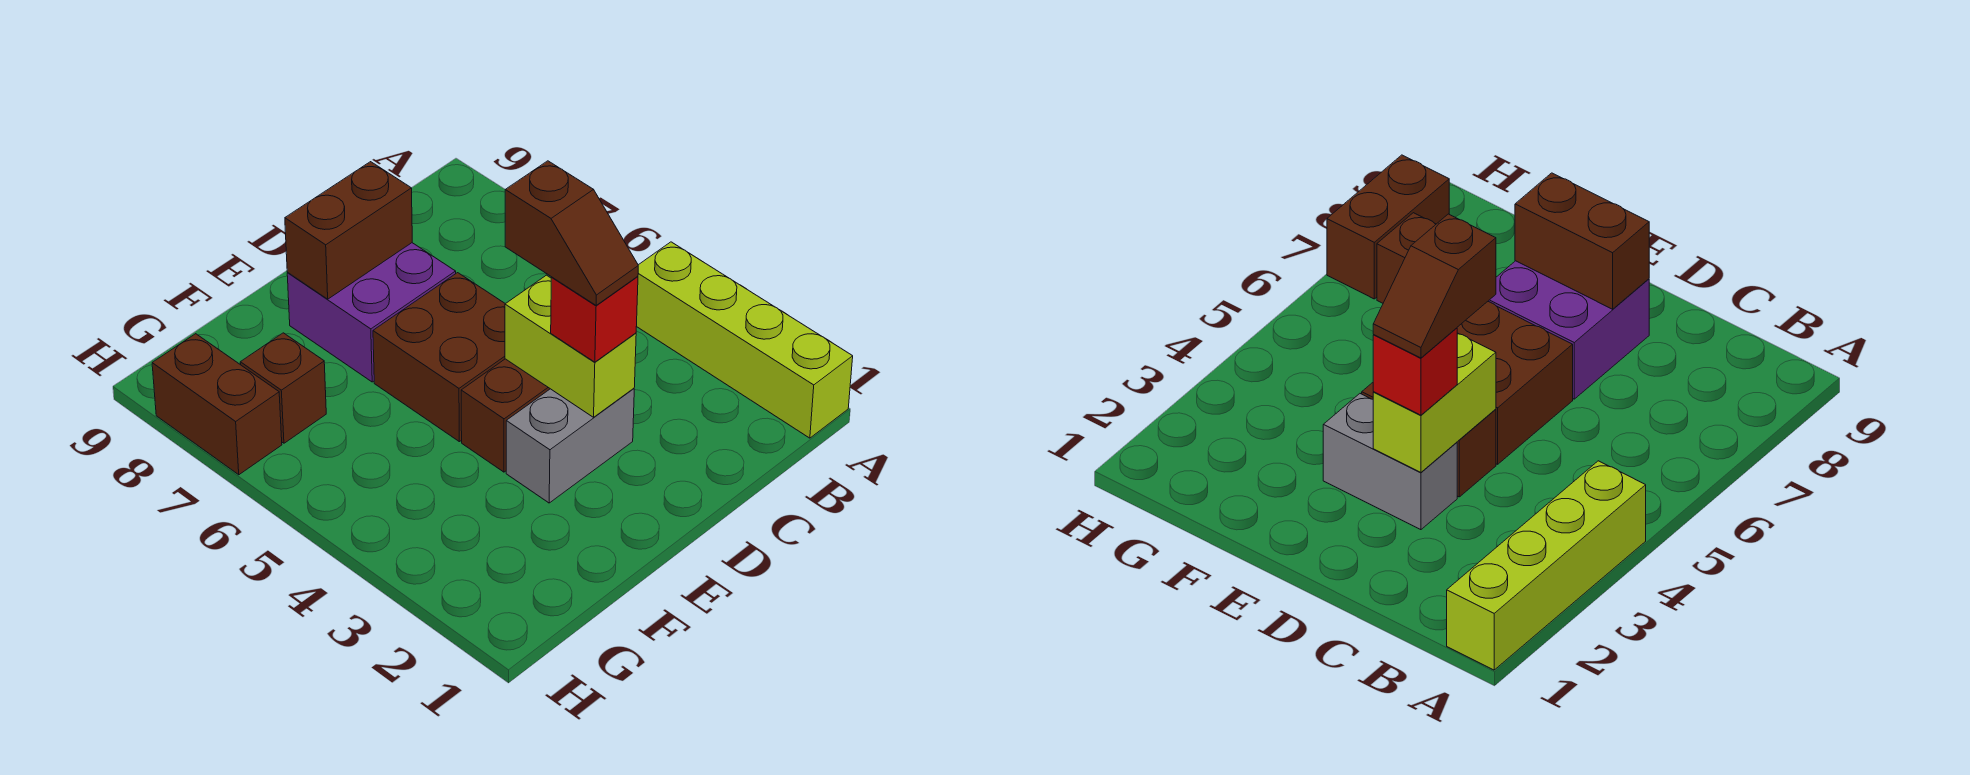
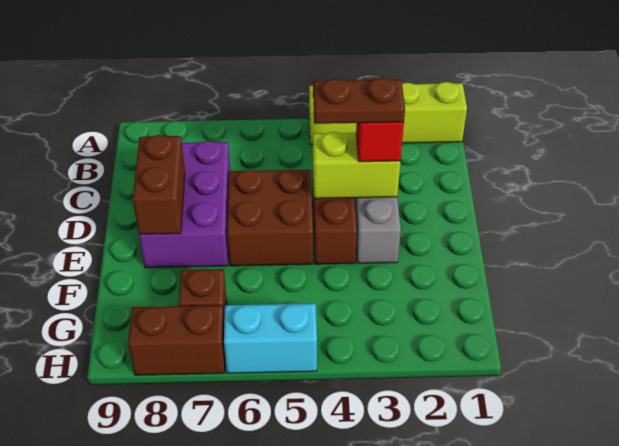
brown 1x2 slope [505,161,638,305] -> brown 1x2 plate [313,78,405,124]
purple 2x2 brick [287,243,456,382] -> purple 2x3 brick [139,141,230,268]
none -> cyan 1x2 brick [224,303,317,373]

